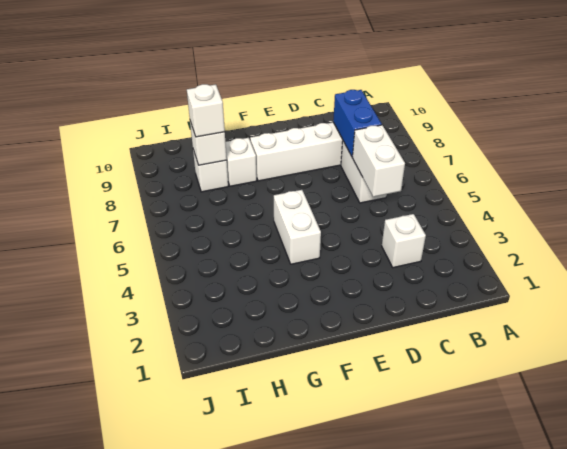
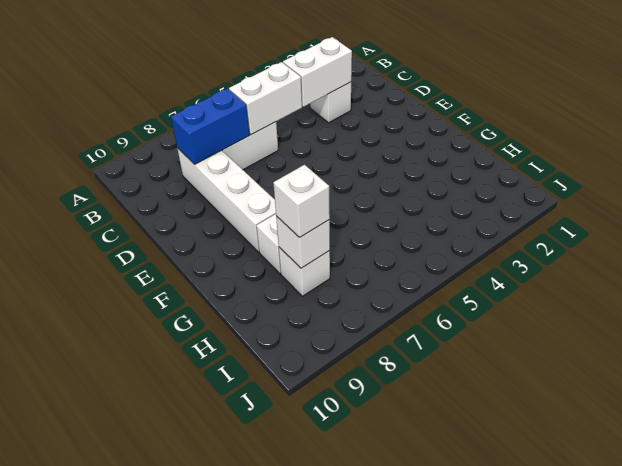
white 1x2 brick [274,190,321,264] -> white 1x2 brick moved to [283,37,352,107]

